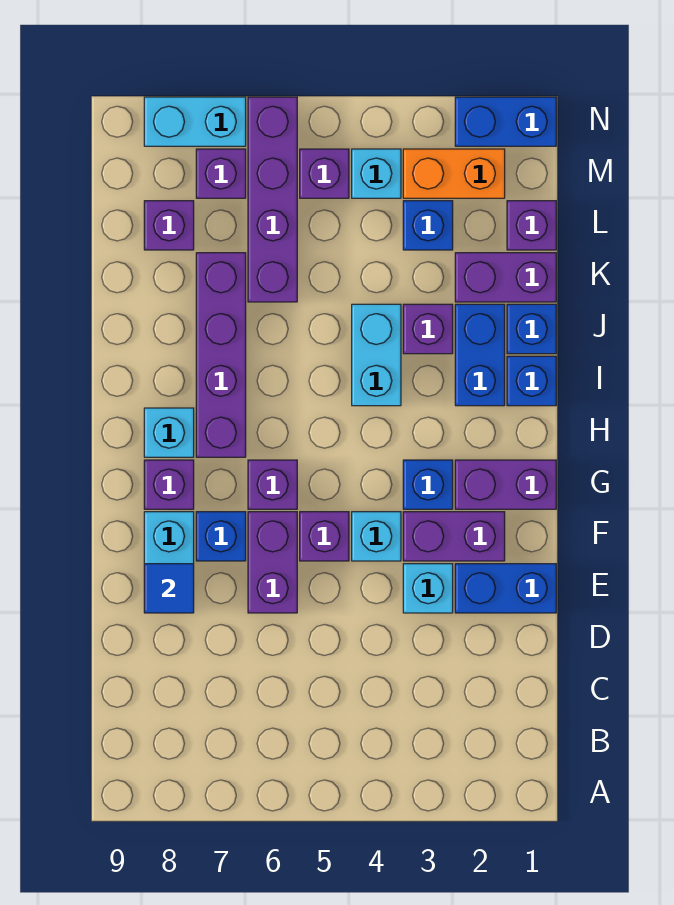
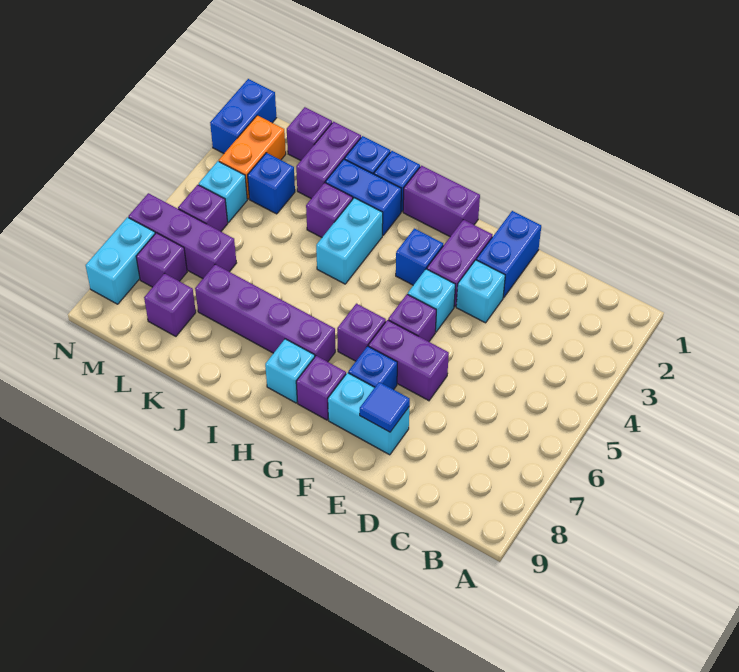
purple 1x2 brick [455,460,556,509] -> purple 1x2 brick turned to [403,166,480,236]
cyan 1x2 brick [352,304,401,406] -> cyan 1x2 brick turned to [316,198,383,284]
purple 1x4 brick [248,97,297,302] -> purple 1x3 brick [128,193,236,278]

